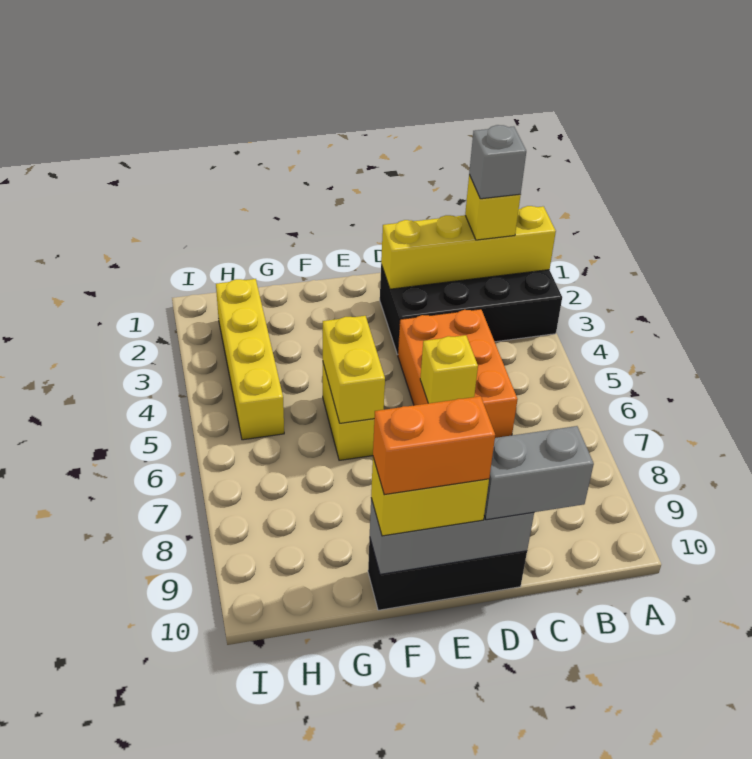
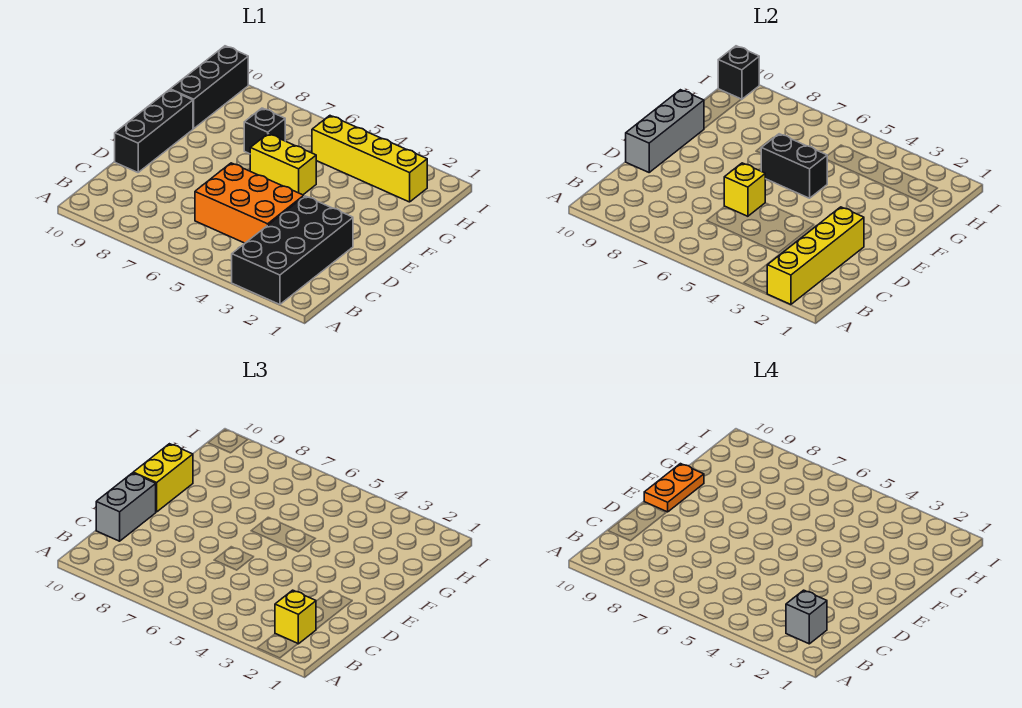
orange 1x2 brick [373,396,495,495] -> orange 1x2 plate [644,464,704,512]
yellow 1x2 brick [323,316,385,423] -> black 1x2 brick [761,134,827,198]
none -> black 1x1 brick [244,108,285,154]
none -> black 1x3 brick [170,46,248,129]
none -> black 1x1 brick [718,46,759,99]

